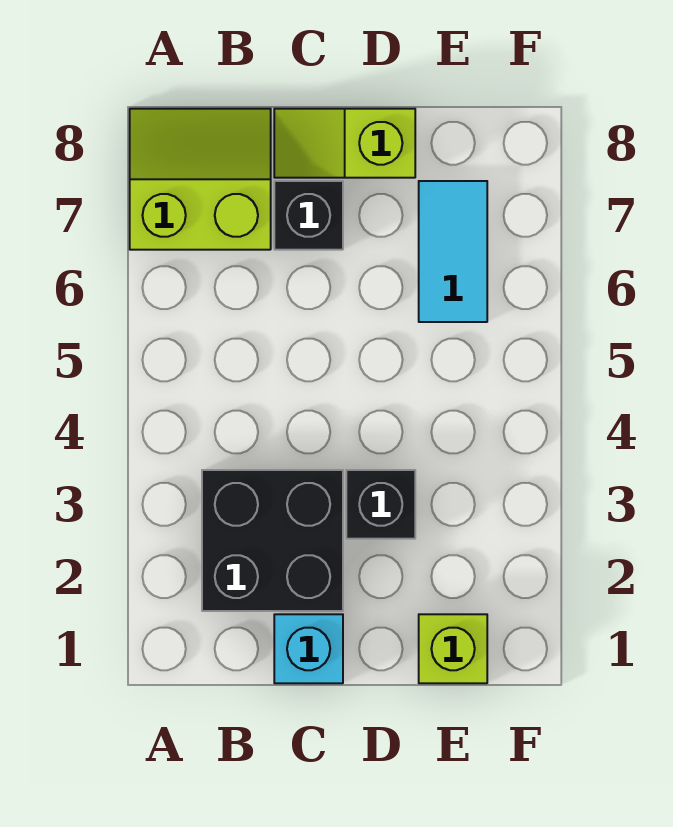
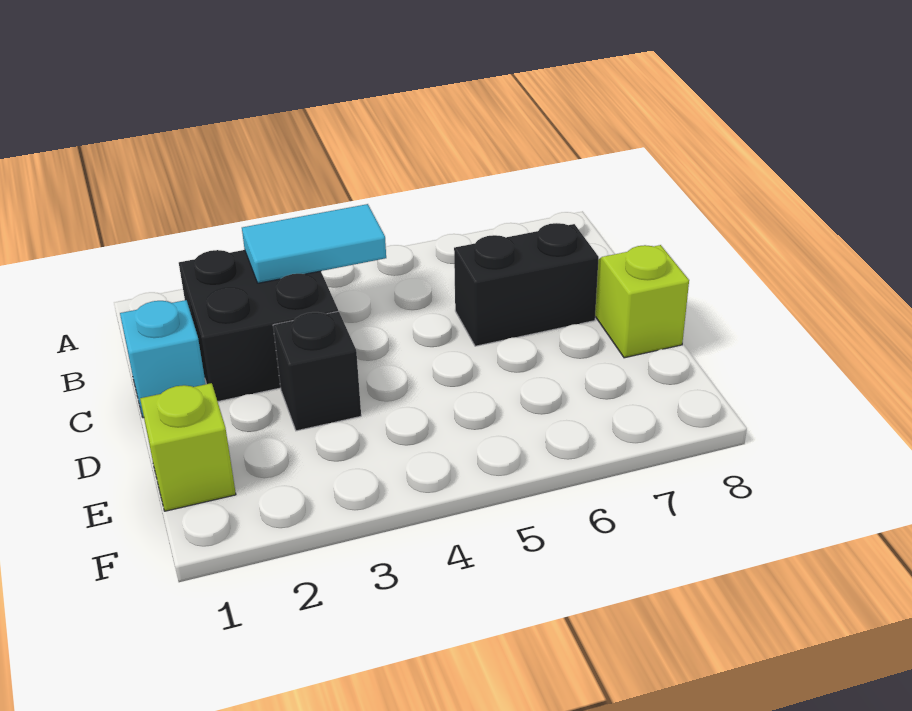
lime 2x2 slope [130,109,271,250] -> none
black 1x1 brick [274,181,343,250] -> black 1x2 brick [454,223,599,346]
cyan 1x2 tile [419,181,487,322] -> cyan 1x2 tile moved to [242,204,386,283]

